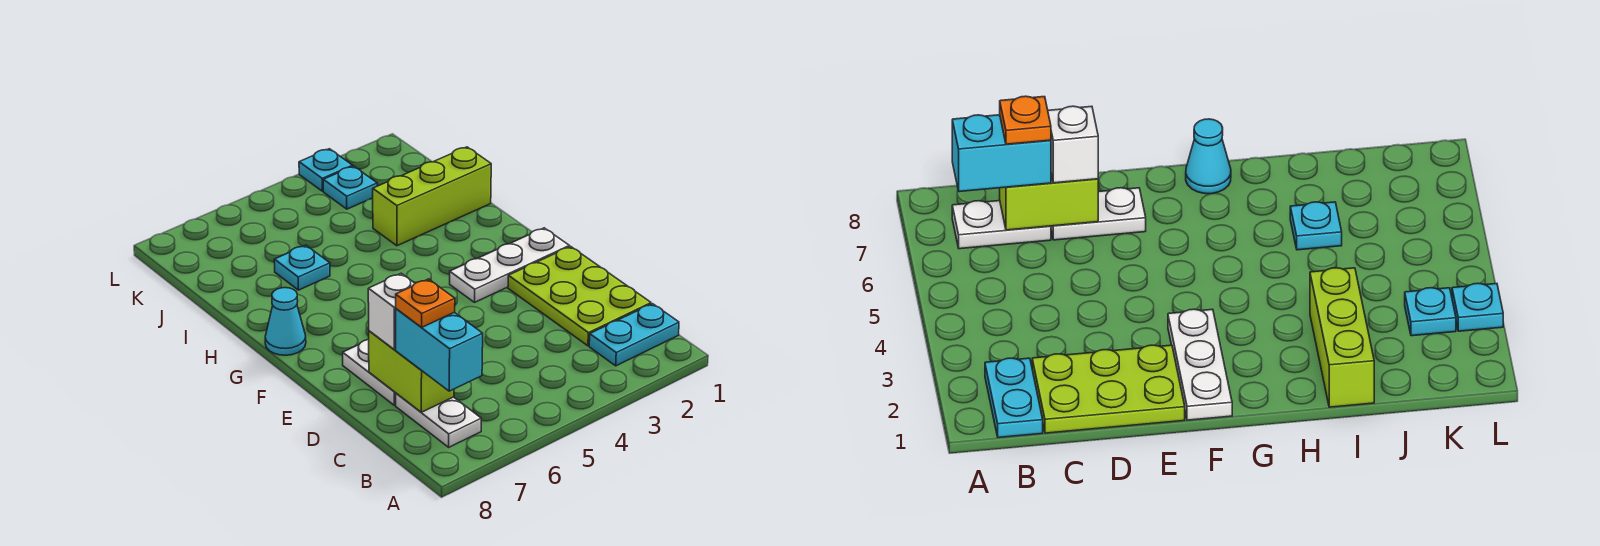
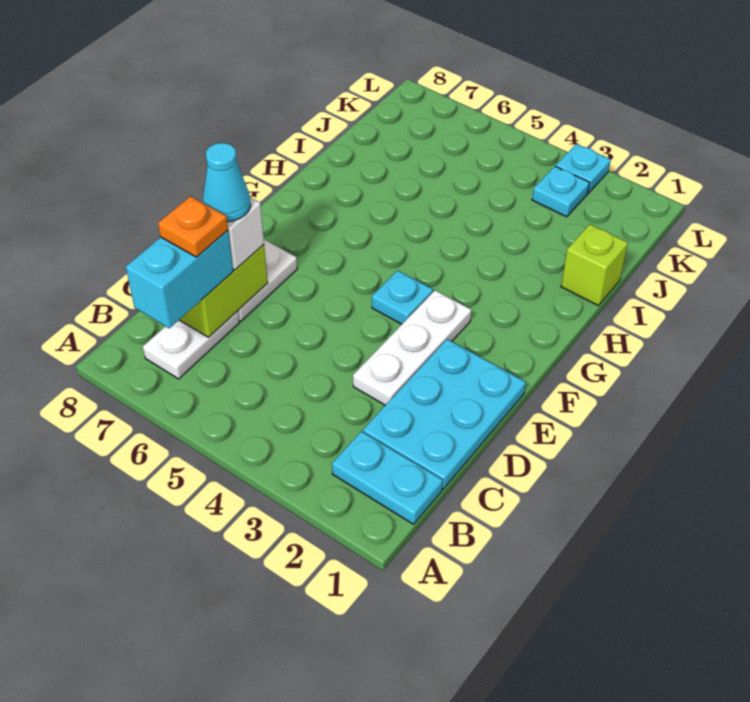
lime 2x3 plate [508,246,651,346] -> cyan 2x3 plate [363,339,526,489]
white 1x3 plate [450,228,569,302] -> white 1x3 plate turned to [353,290,471,405]
cyan 1x1 cone [265,288,306,355] -> cyan 1x1 cone moved to [203,143,251,222]
lime 1x3 brick [373,147,491,246] -> lime 1x1 brick [561,224,628,306]
cyan 1x1 plate [274,245,330,290] -> cyan 1x1 plate moved to [372,271,433,324]

